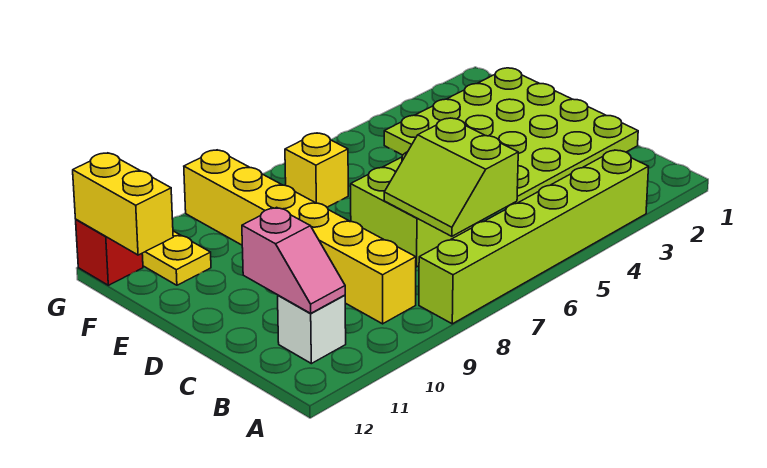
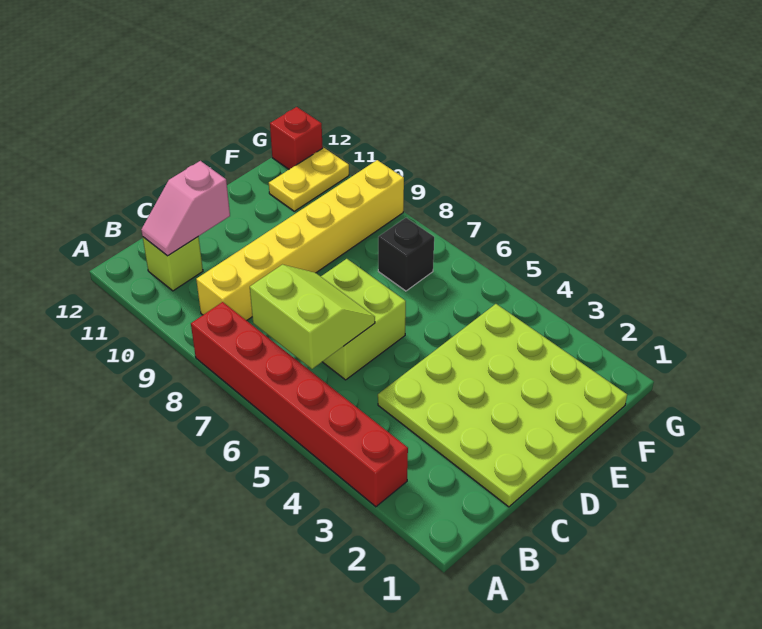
lime 1x6 brick [419,150,649,324] -> red 1x6 brick [191,302,408,507]
lime 2x2 slope [384,118,518,236] -> lime 2x2 slope turned to [250,265,375,369]
white 1x1 brick [278,295,346,364] -> lime 1x1 brick [143,237,203,291]
yellow 1x1 brick [285,133,348,207] -> black 1x1 brick [378,218,434,291]
yellow 1x2 brick [73,153,173,255] -> none

